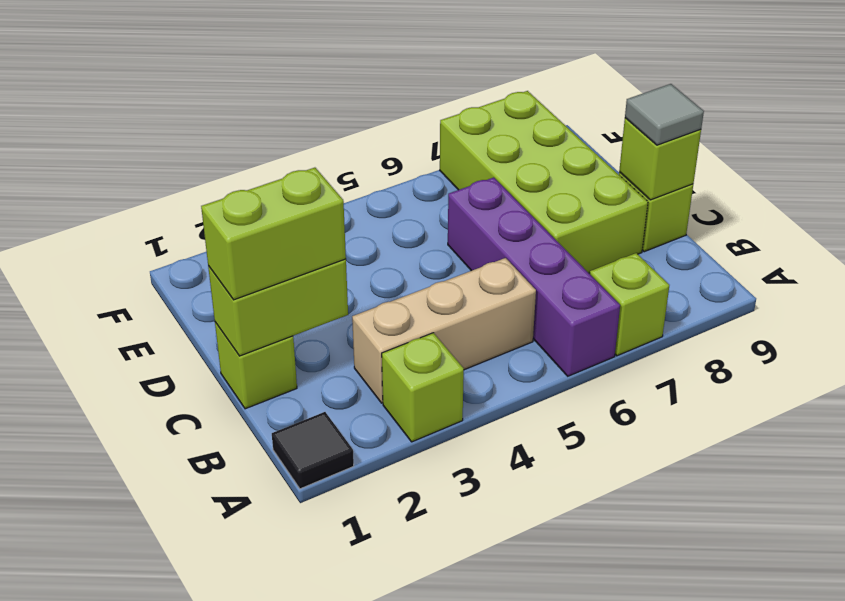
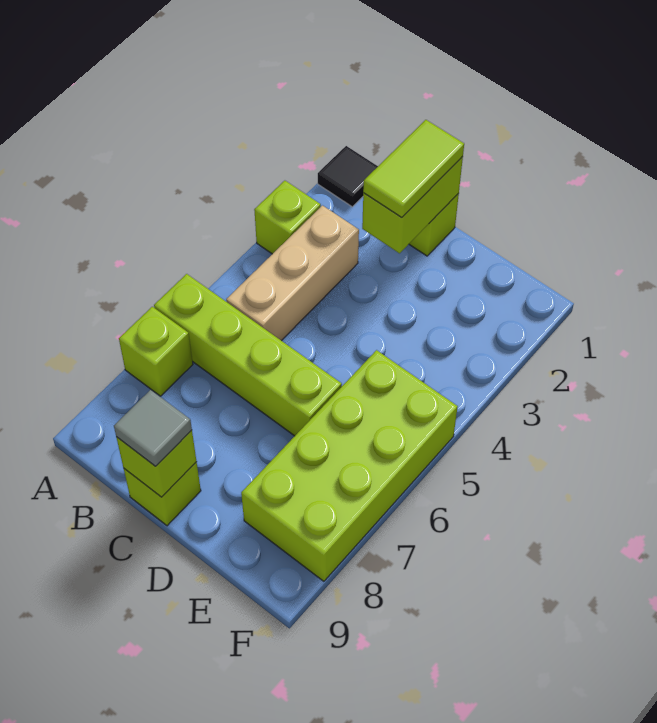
purple 1x4 brick [448,177,620,376] -> lime 1x4 brick [154,274,342,436]
lime 1x2 brick [201,168,346,300] -> lime 1x2 tile [363,120,464,217]
lime 2x4 brick [440,91,648,273] -> lime 2x4 brick turned to [241,350,458,581]

